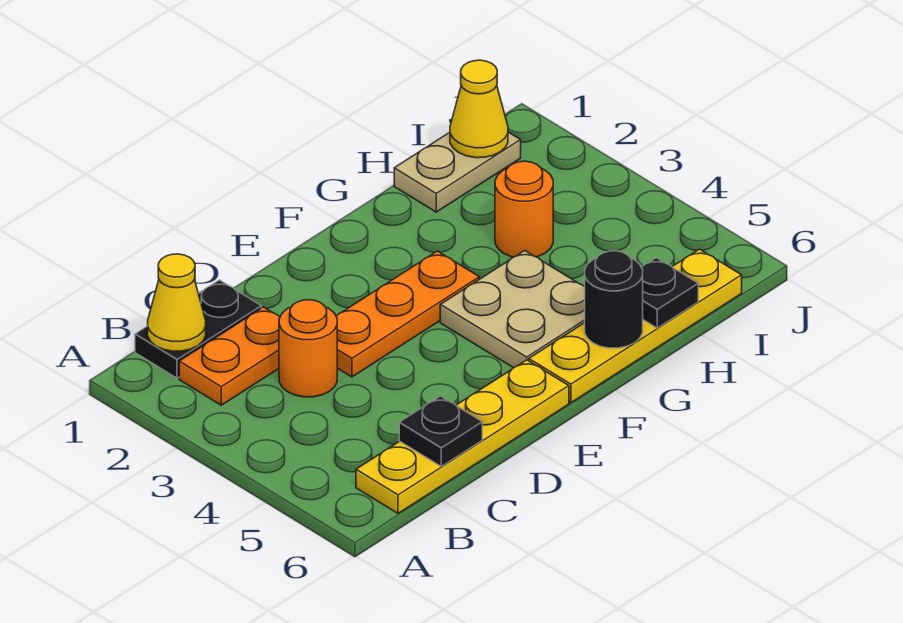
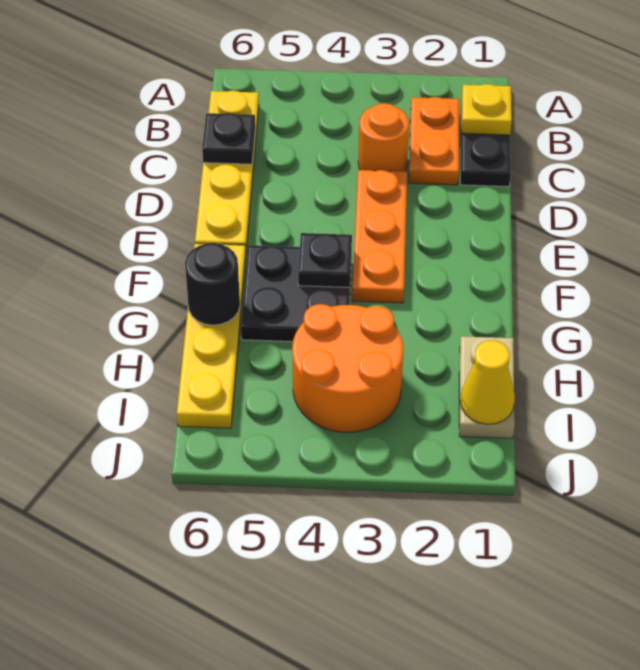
yellow 1x1 cone [148,254,206,351] -> yellow 1x1 plate [462,84,512,135]
tan 2x2 plate [440,251,585,368] -> black 2x2 plate [241,245,352,342]
orange 1x1 round brick [495,161,553,257] -> orange 2x2 round brick [292,304,403,432]
black 1x1 plate [641,258,698,328] -> black 1x1 plate moved to [298,233,352,287]

